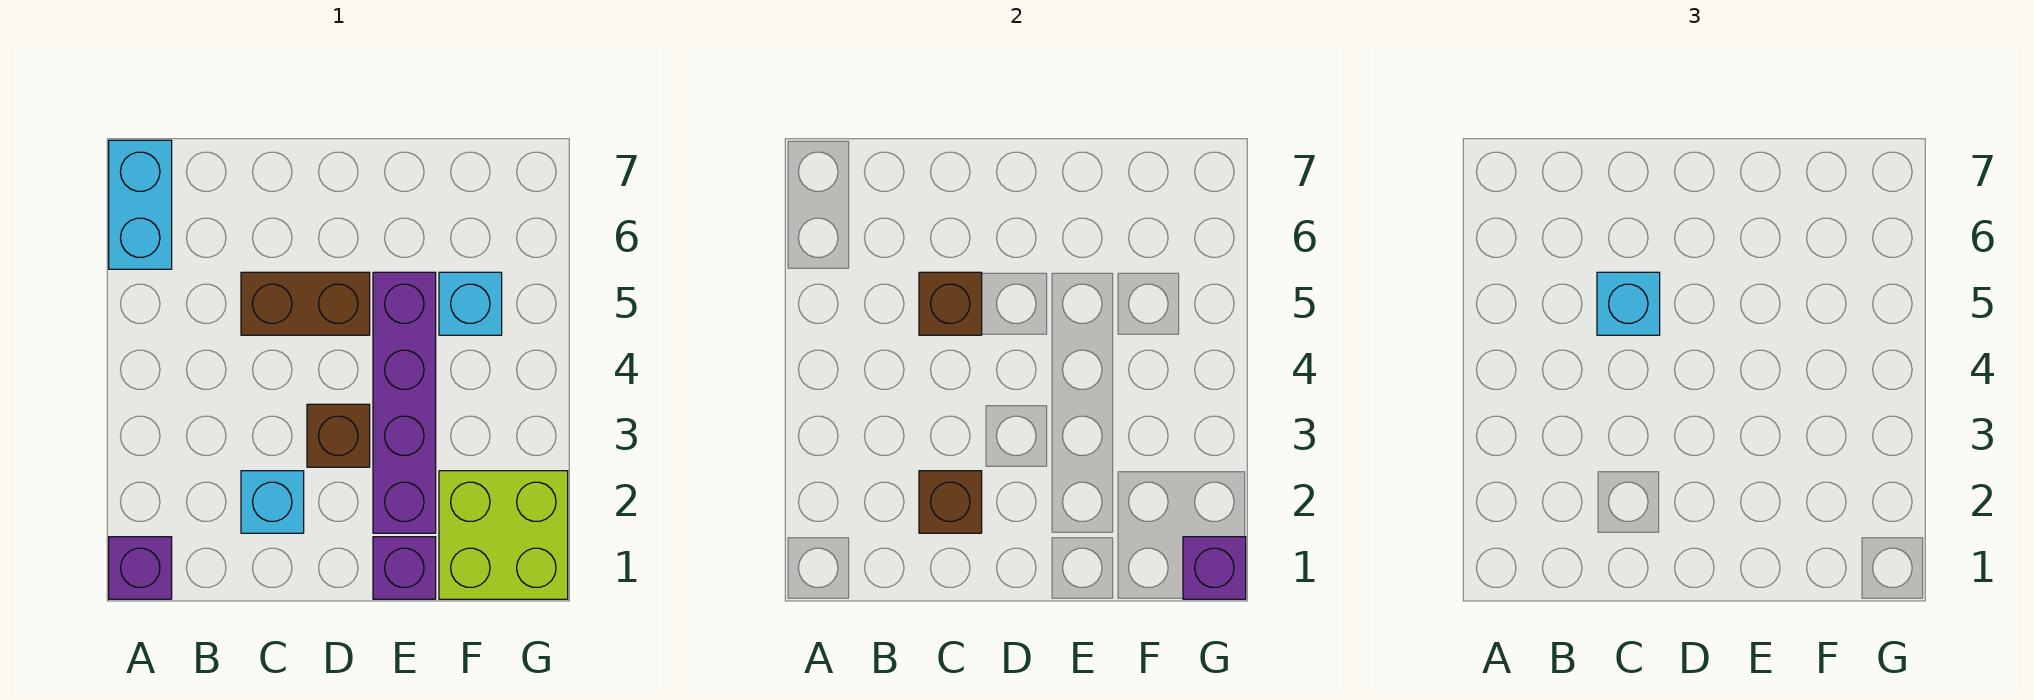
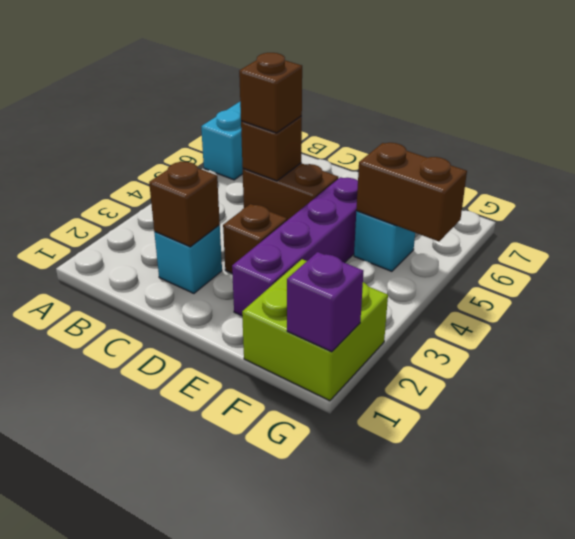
purple 1x1 brick [109,537,172,599] -> none
cyan 1x1 brick [1597,272,1660,335] -> brown 1x1 brick [239,53,302,133]
purple 1x1 brick [373,537,436,599] -> none
none -> brown 1x2 brick [356,143,467,241]

